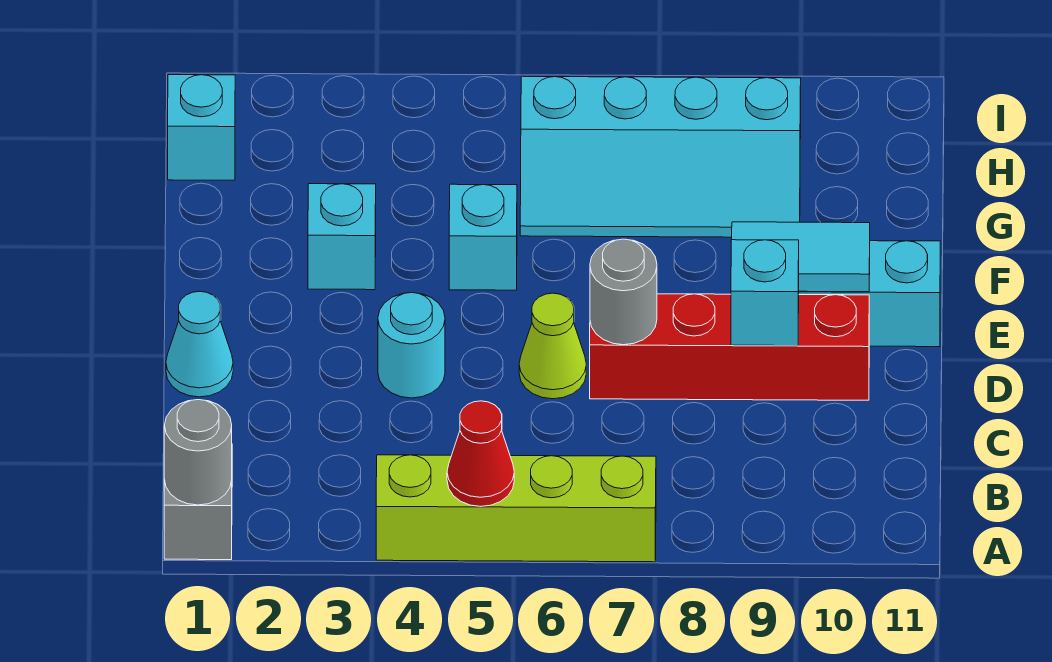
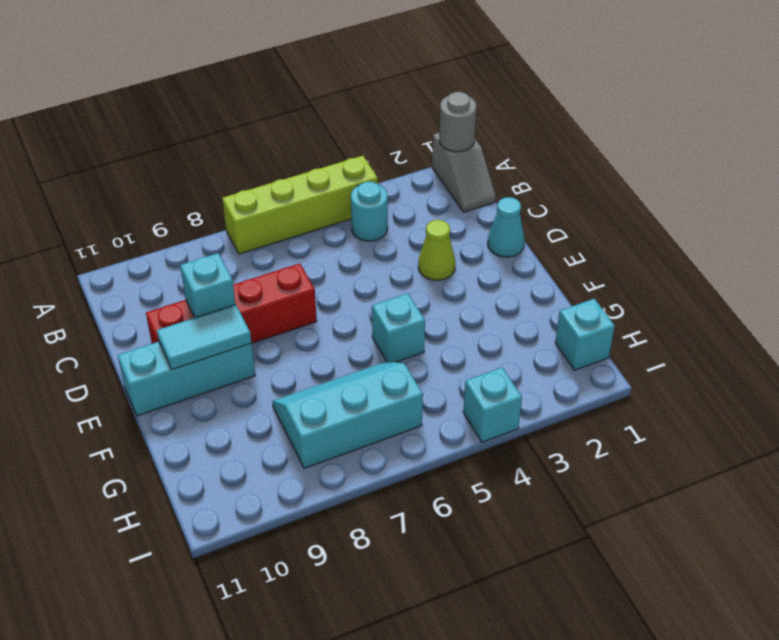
red 1x1 cone [447,401,514,506] -> none
cyan 1x1 round brick [378,293,445,398] -> cyan 1x1 round brick moved to [351,181,388,241]
lime 1x1 cone [519,293,586,399] -> lime 1x1 cone moved to [418,220,455,280]
grey 1x1 round brick [590,239,657,345] -> none
cyan 1x1 brick [308,184,376,290] -> cyan 1x1 brick moved to [463,367,522,442]
cyan 2x4 slope [520,76,801,237] -> cyan 2x3 slope [272,361,423,468]

